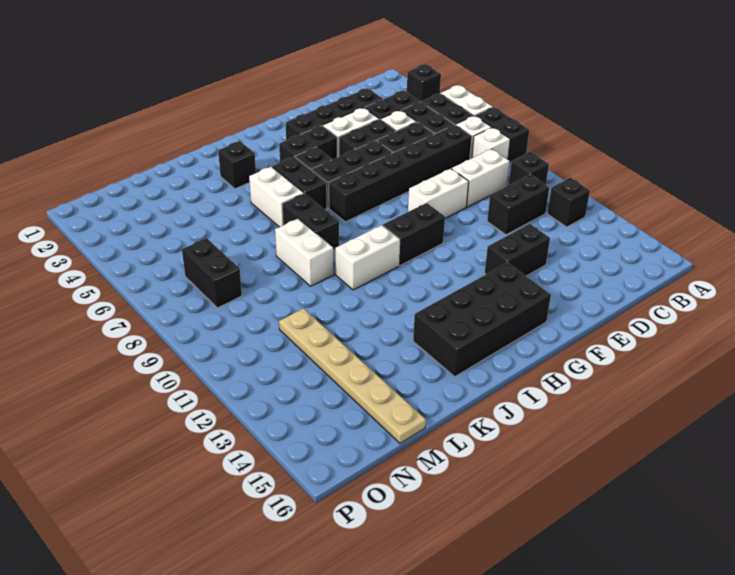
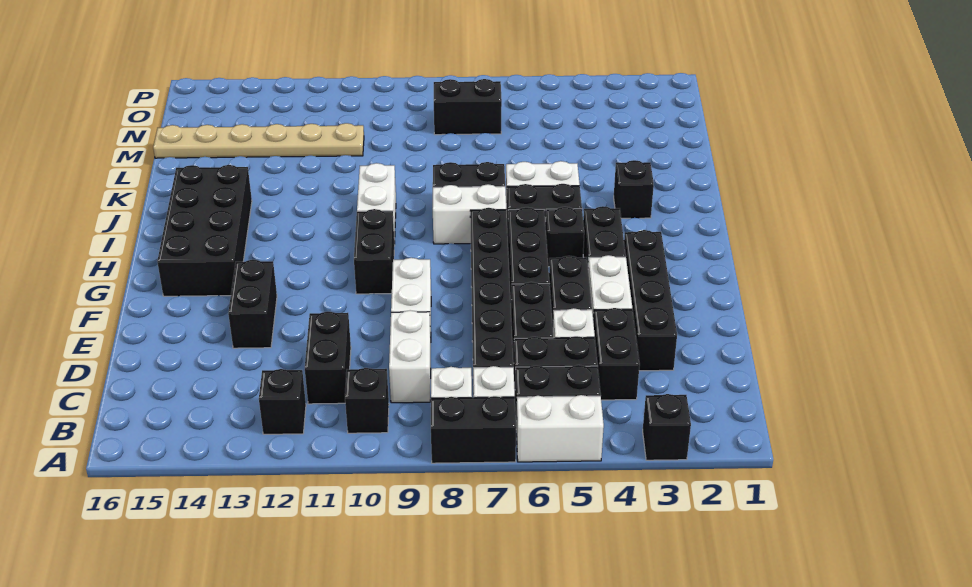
white 1x2 brick [275,219,334,286] -> white 1x2 brick moved to [433,184,506,244]

